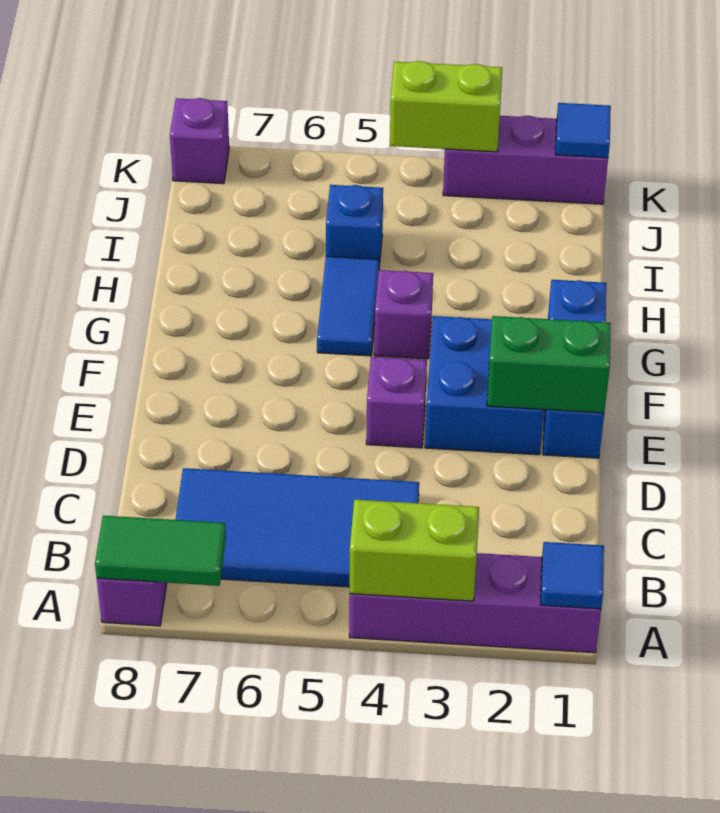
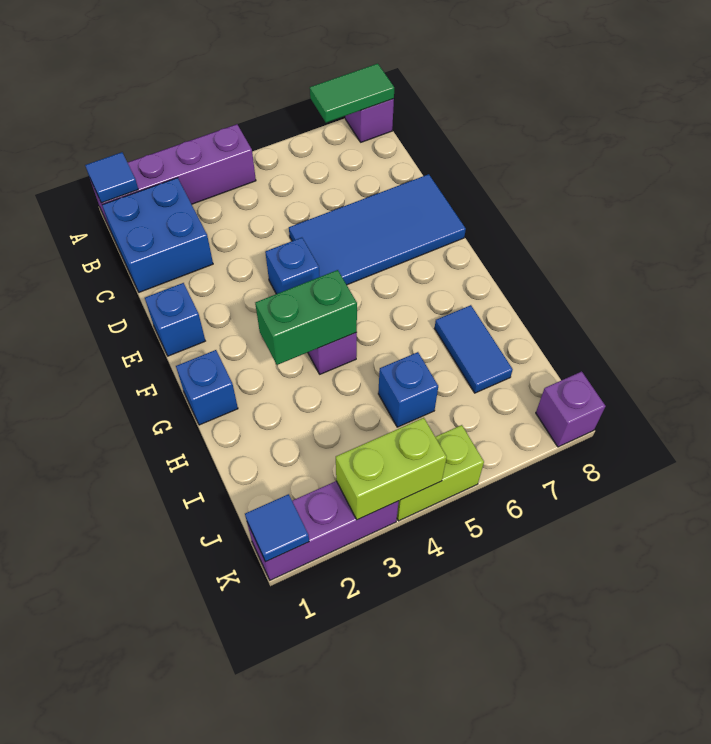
lime 1x2 brick [350,500,479,601] -> lime 1x2 brick moved to [397,425,484,521]
blue 2x4 tile [176,468,419,587] -> blue 2x4 tile moved to [289,174,466,285]
green 1x2 brick [487,316,611,413] -> green 1x2 brick moved to [255,270,357,365]
blue 2x2 brick [425,316,544,455] -> blue 2x2 brick moved to [102,178,213,292]
purple 1x1 brick [366,357,427,448] -> blue 1x1 brick [265,238,320,294]
blue 1x2 tile [317,256,379,356] -> blue 1x2 tile moved to [435,305,513,393]

